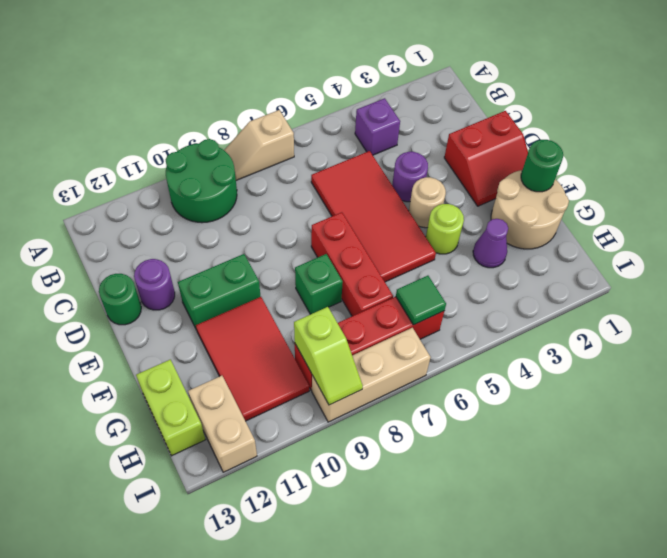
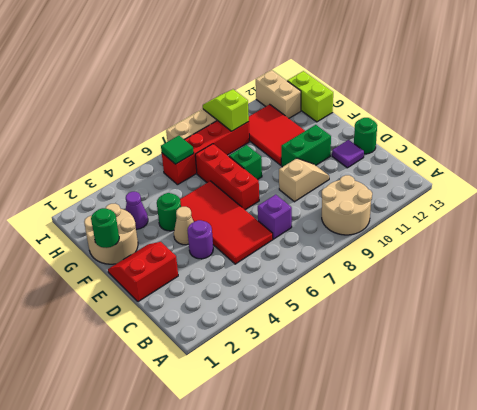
tan 1x2 slope [224,110,294,180] -> tan 1x2 slope moved to [279,158,329,202]
green 2x2 round brick [166,139,237,223] -> tan 2x2 round brick [322,175,372,235]
purple 1x1 brick [355,98,400,155] -> purple 1x1 brick moved to [258,195,292,239]
purple 1x1 round brick [134,259,175,310] -> purple 1x1 tile [332,140,364,168]
tan 1x1 round brick [409,177,446,228] -> tan 1x1 cone [174,207,194,245]
lime 1x1 round brick [426,204,464,254] -> green 1x1 round brick [157,193,181,231]

